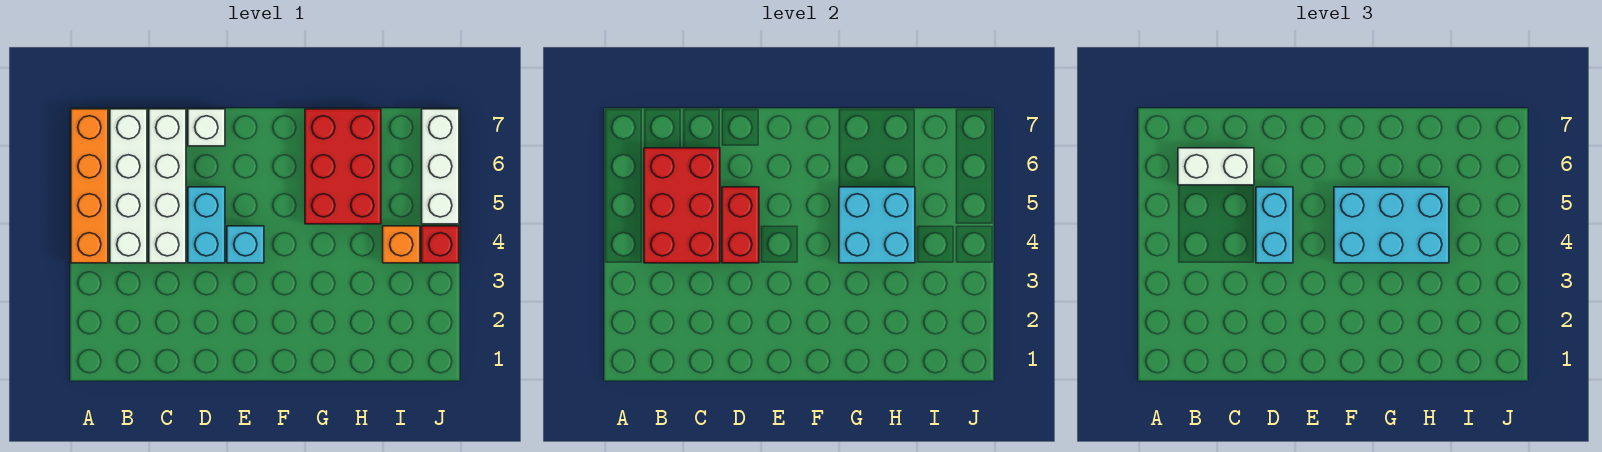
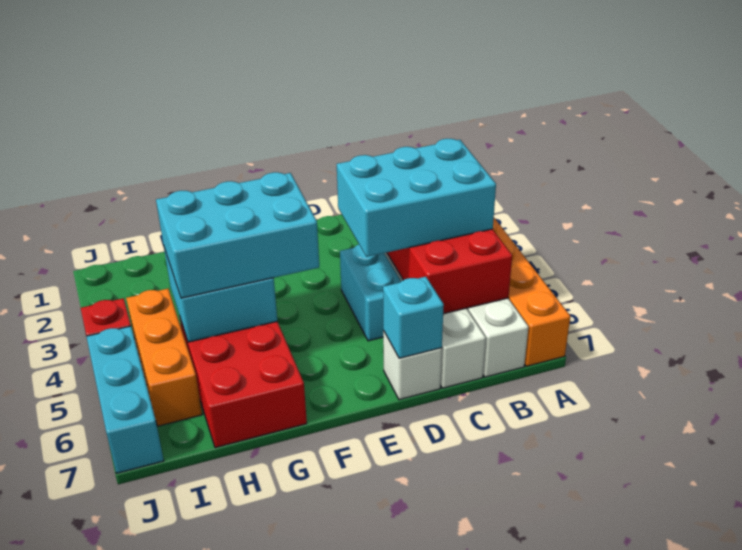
white 1x2 brick [1178,148,1254,185] -> none
red 1x2 brick [722,187,759,263] -> none
cyan 1x2 brick [1256,187,1293,263] -> cyan 2x3 brick [337,139,496,257]
cyan 1x1 brick [227,226,264,263] -> cyan 1x1 brick moved to [383,277,444,358]
orange 1x1 brick [383,226,420,263] -> orange 1x3 brick [126,289,202,426]
white 1x3 brick [422,109,459,224] -> cyan 1x3 brick [86,326,164,473]

